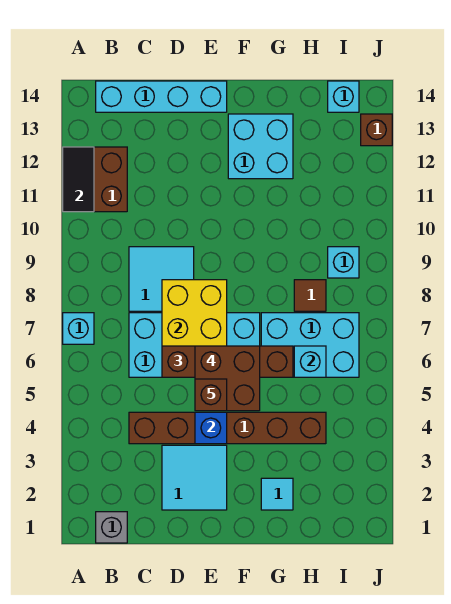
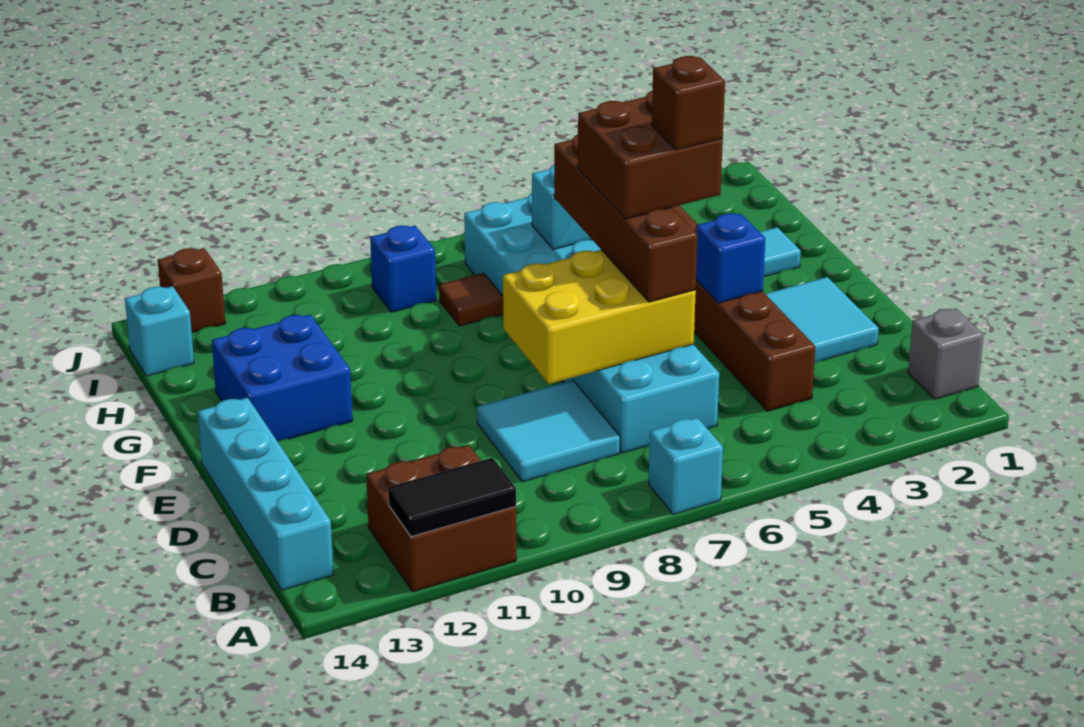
cyan 2x2 brick [228,114,293,179] -> blue 2x2 brick [212,314,352,441]
cyan 1x1 brick [328,247,359,278] -> blue 1x1 brick [370,226,436,312]

